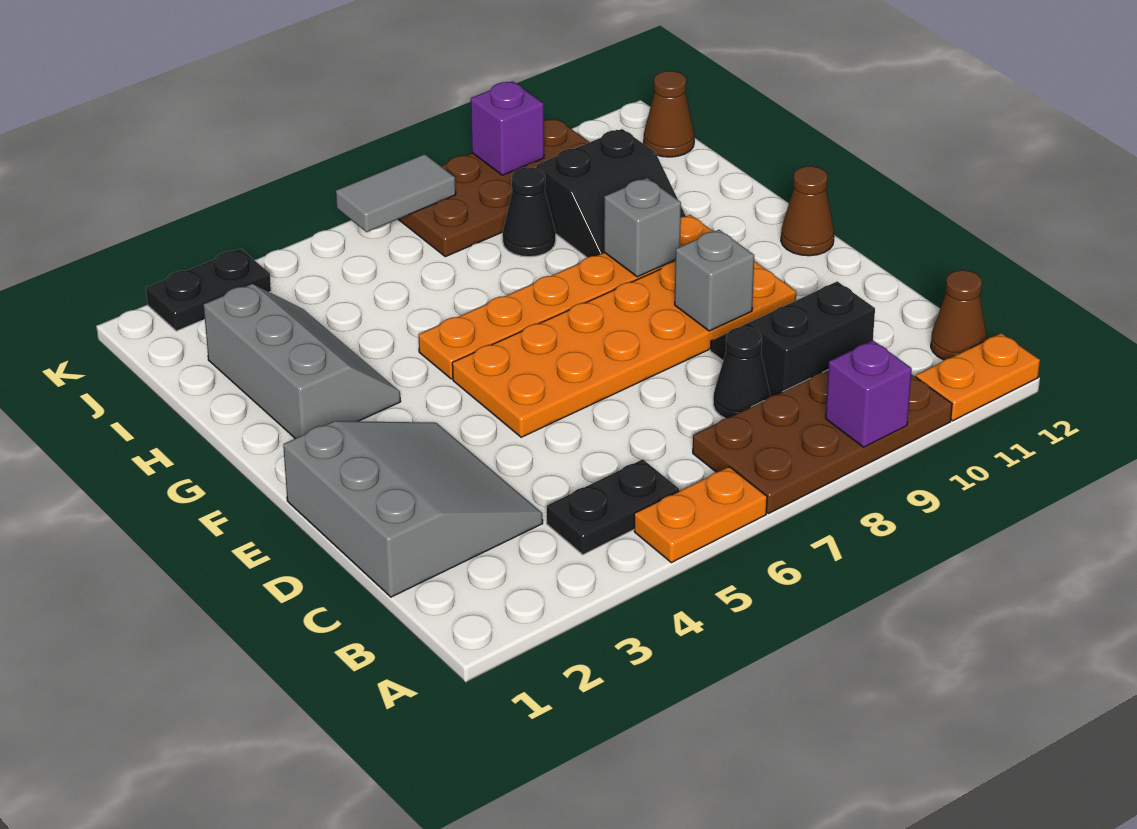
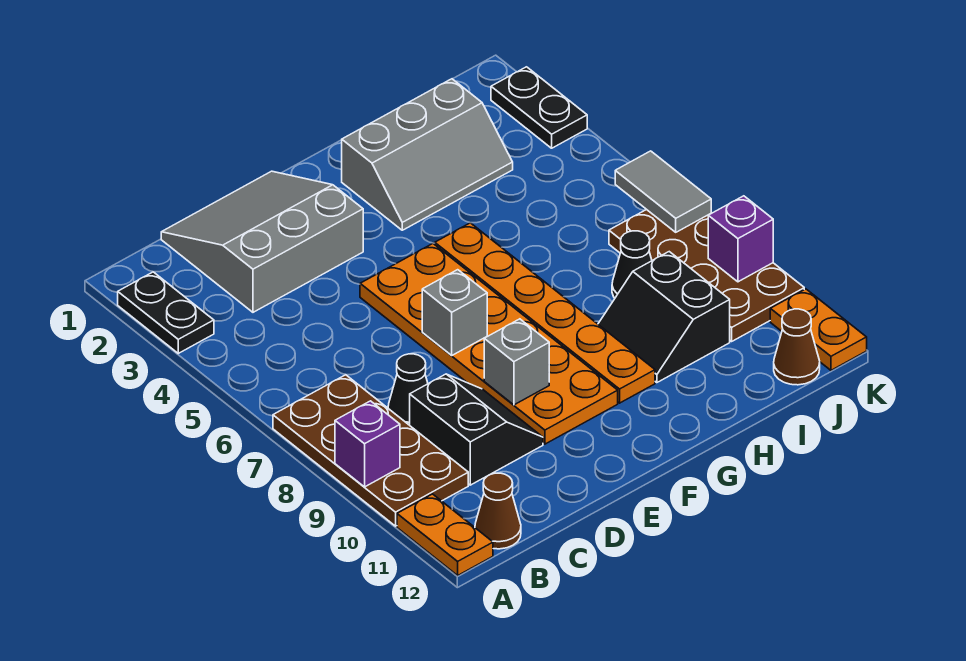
orange 1x2 plate [634,467,767,563] -> orange 1x2 plate moved to [770,289,867,370]
black 1x2 plate [547,459,679,555] -> black 1x2 plate moved to [118,272,214,353]
grey 3x3 slope [283,421,543,597] -> grey 3x3 slope turned to [161,171,363,312]
brown 1x1 cone [781,166,834,256] -> none
grey 1x1 brick [604,178,681,277] -> grey 1x1 brick moved to [422,270,487,356]

